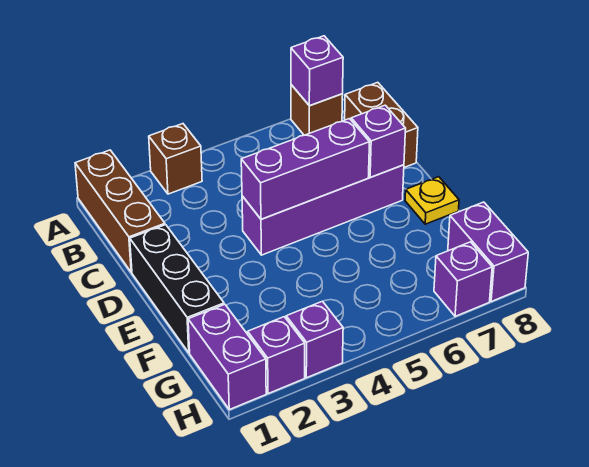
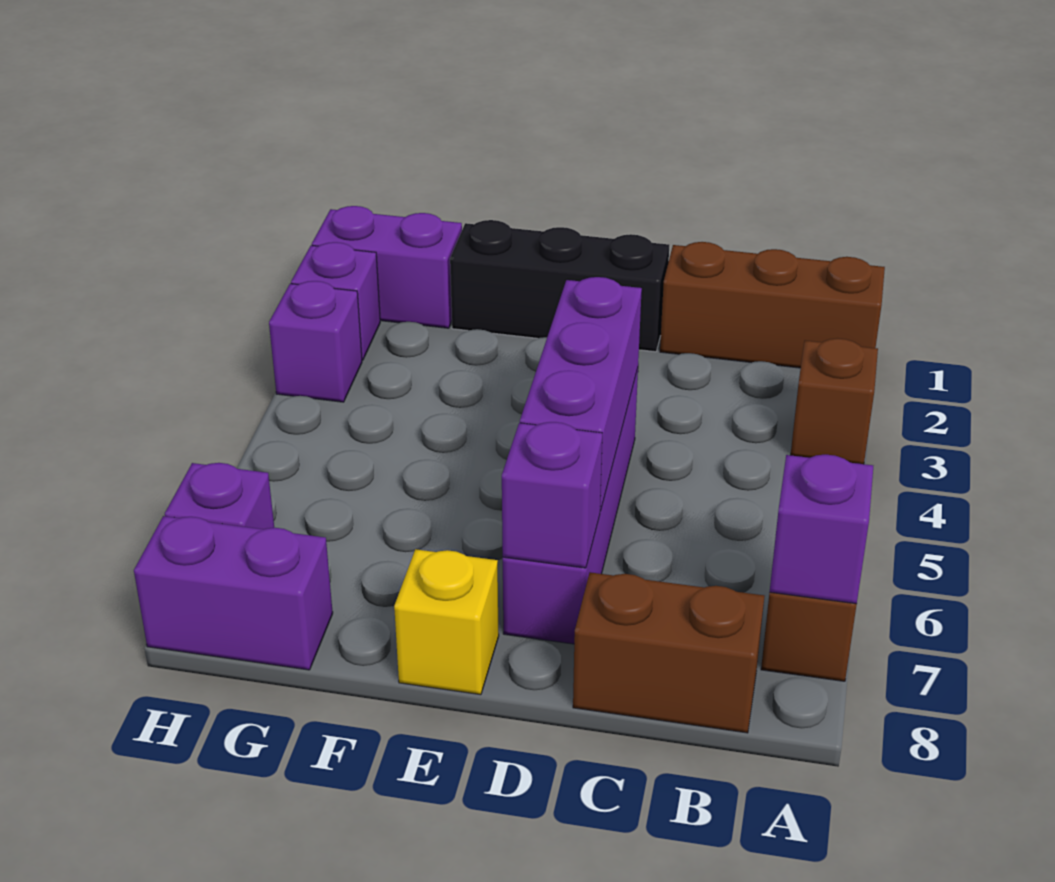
yellow 1x1 plate [405,177,459,224] -> yellow 1x1 brick [394,549,499,695]

